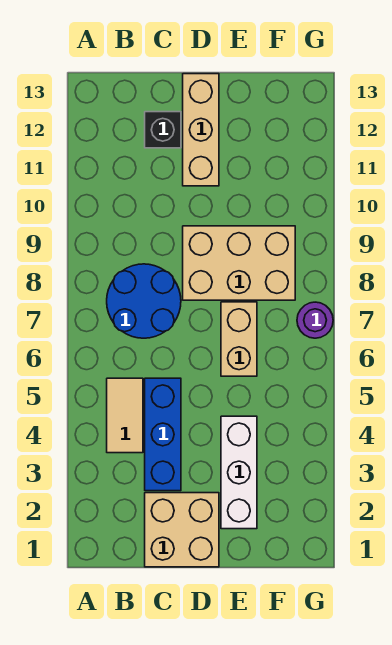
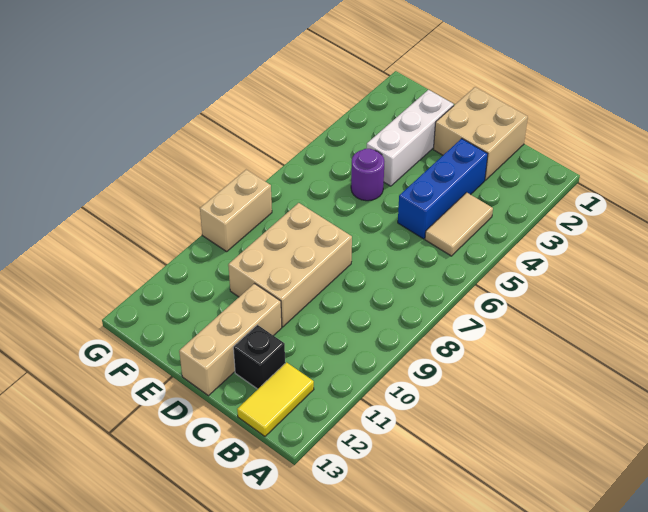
blue 2x2 round brick [107,264,181,338] -> none
none -> yellow 1x2 tile [237,362,314,436]
tan 2x3 brick [183,226,295,300] -> tan 2x3 brick turned to [228,203,352,327]
tan 1x2 brick [221,302,257,376] -> tan 1x2 brick moved to [200,170,272,251]
purple 1x1 round brick [297,302,333,338] -> purple 1x1 round brick moved to [351,149,384,201]

